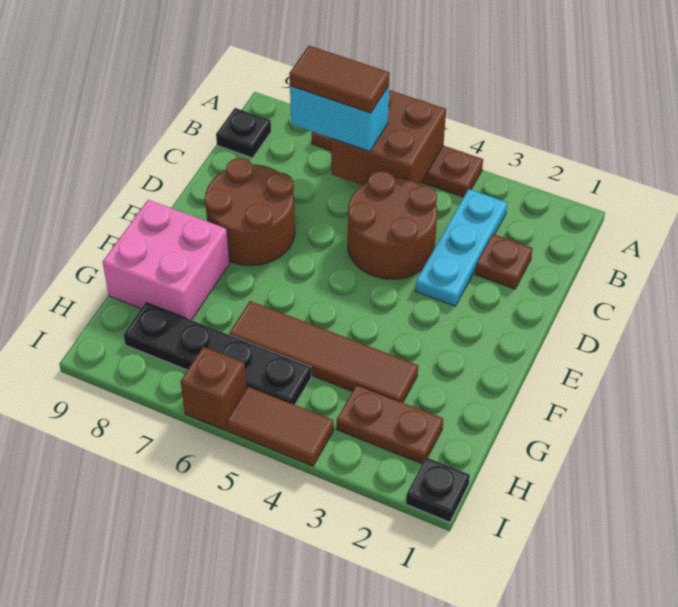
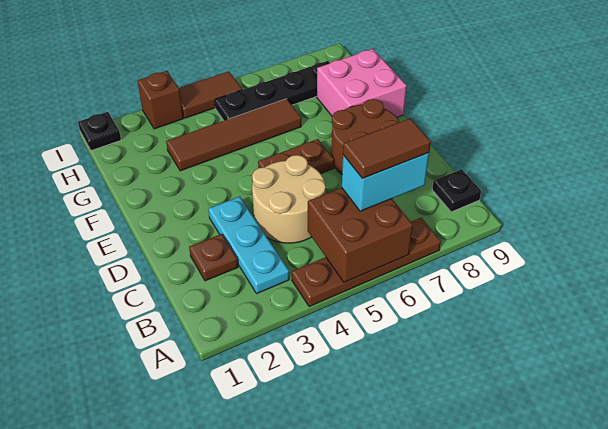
brown 2x2 round brick [348,171,437,279] -> tan 2x2 round brick [252,155,326,243]
brown 1x2 plate [337,385,443,464] -> brown 1x2 plate moved to [258,139,334,174]
brown 1x1 brick [180,347,246,431] -> brown 1x1 brick moved to [137,71,183,129]

